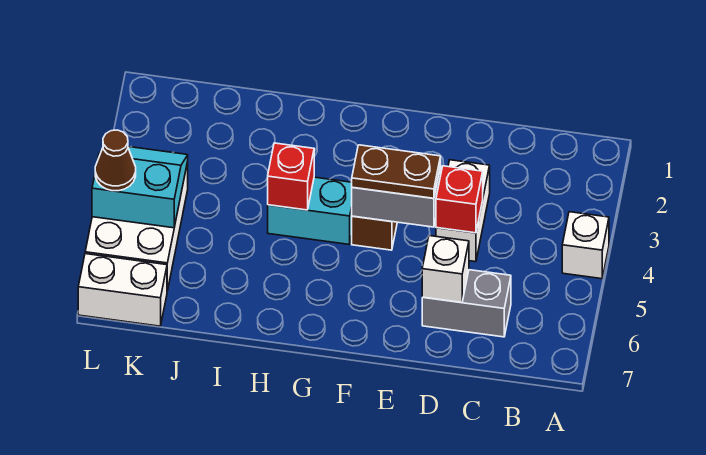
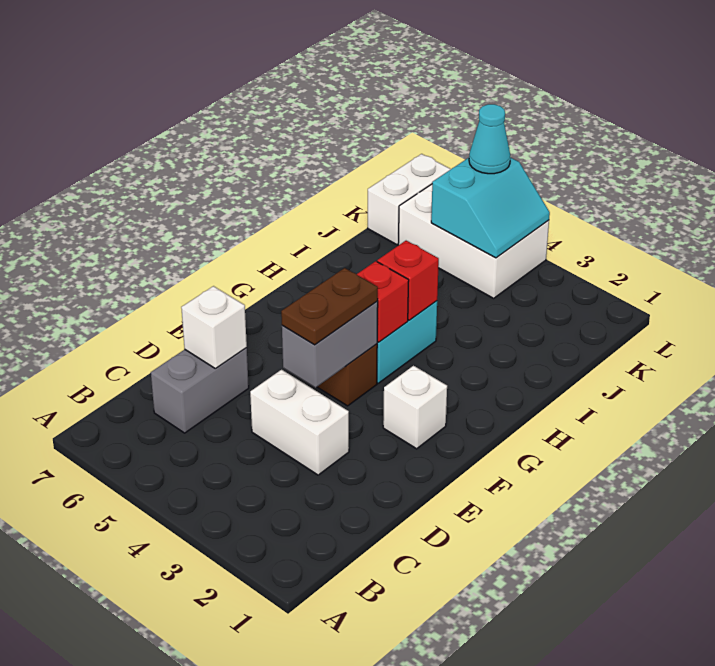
white 1x1 brick [562,212,609,279] -> white 1x1 brick moved to [383,366,447,449]
red 1x1 brick [436,166,483,233] -> red 1x1 brick moved to [357,261,409,342]
brown 1x1 cone [95,130,136,191] -> cyan 1x1 cone [469,104,510,174]

